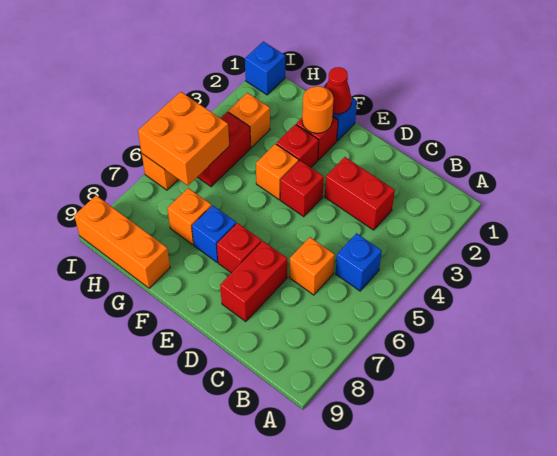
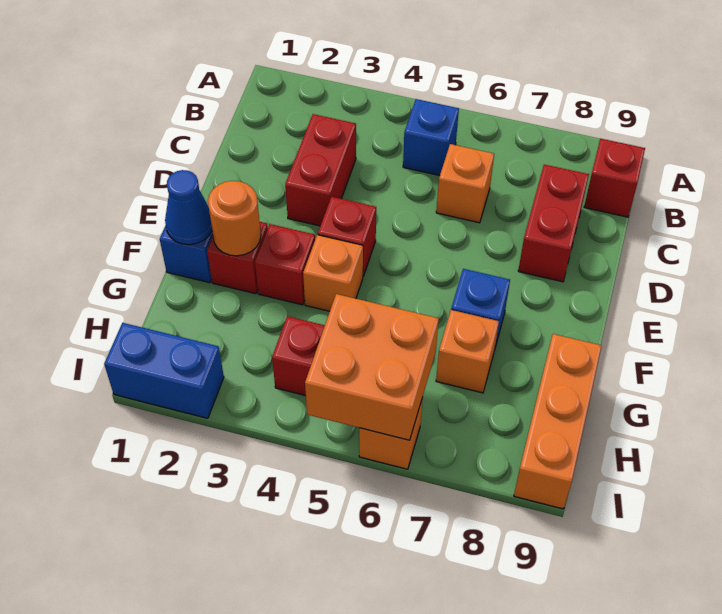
red 1x2 brick [220,241,287,321] -> red 1x2 brick turned to [518,164,589,282]
red 1x1 brick [217,223,262,273] -> red 1x1 brick moved to [584,139,645,217]
red 1x1 cone [325,67,352,114] -> blue 1x1 cone [165,170,212,245]
orange 1x1 brick [228,93,270,147] -> none
blue 1x1 brick [245,41,285,95] -> blue 1x2 brick [104,323,224,418]

